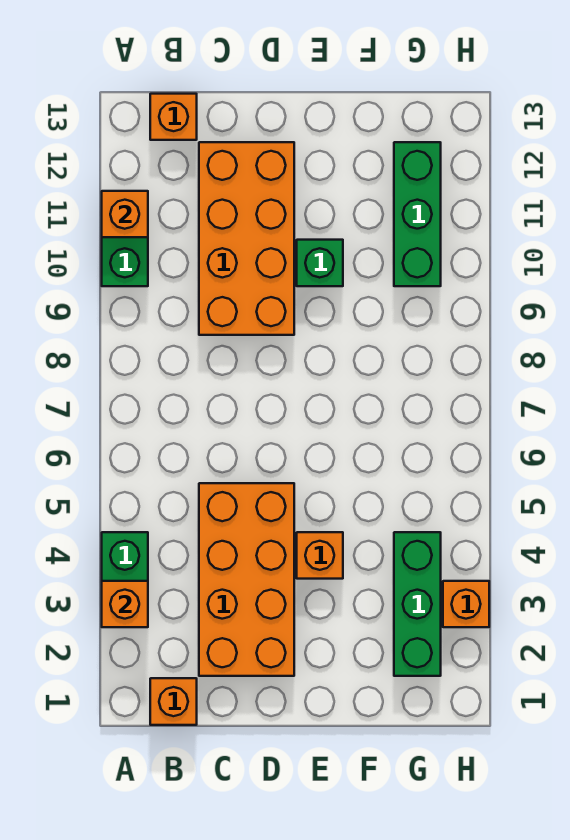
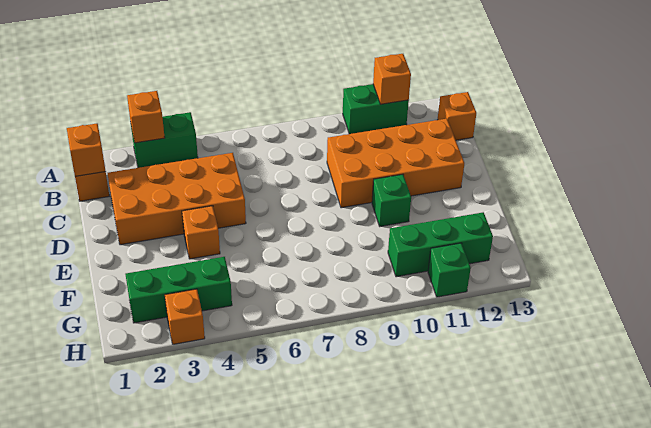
none -> orange 1x1 brick [67,124,106,176]
none -> green 1x1 brick [428,243,471,297]

